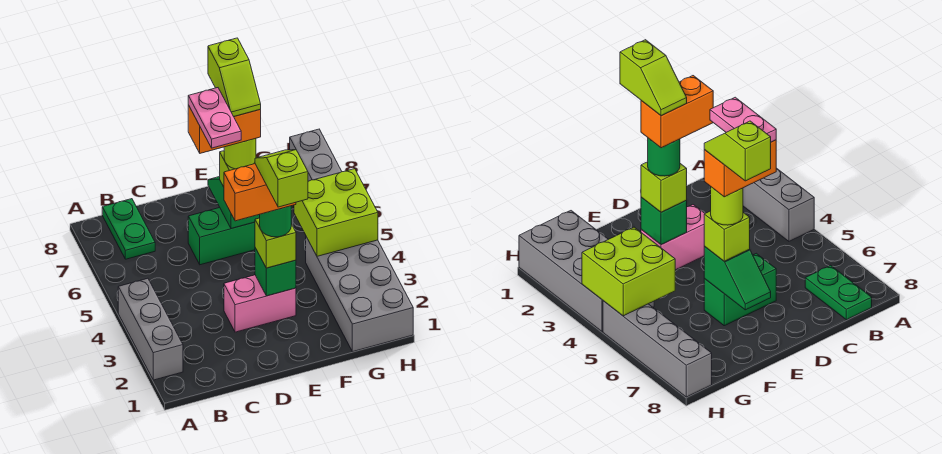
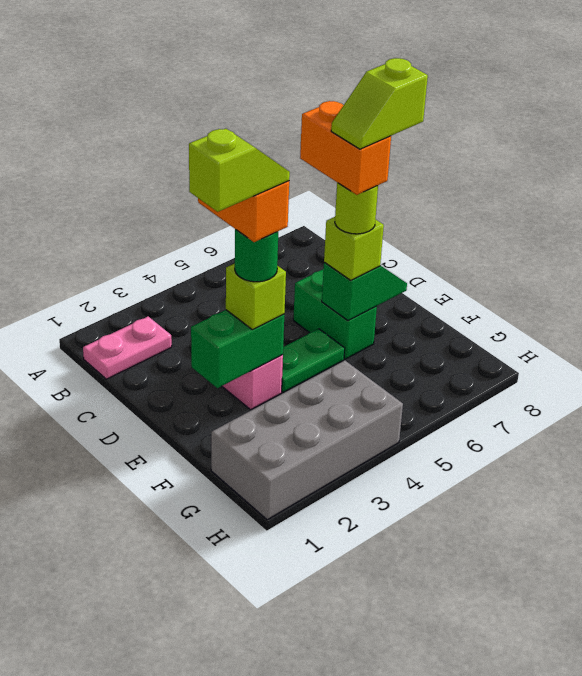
grey 1x3 brick [118,278,183,380] -> none
green 1x2 plate [102,199,155,259] -> green 1x2 plate moved to [282,329,345,392]
pink 1x2 plate [188,88,241,148] -> pink 1x2 plate moved to [83,317,172,379]
green 1x1 brick [255,248,296,296] -> green 1x2 brick [191,310,284,388]
lime 2x2 brick [294,169,378,256] -> none
grey 1x4 brick [290,129,342,181] -> none

